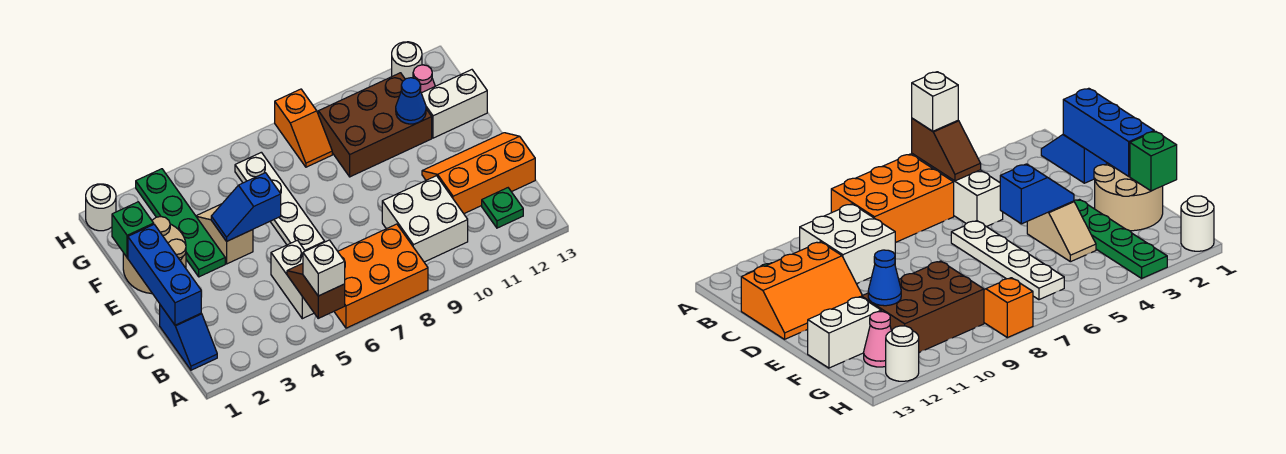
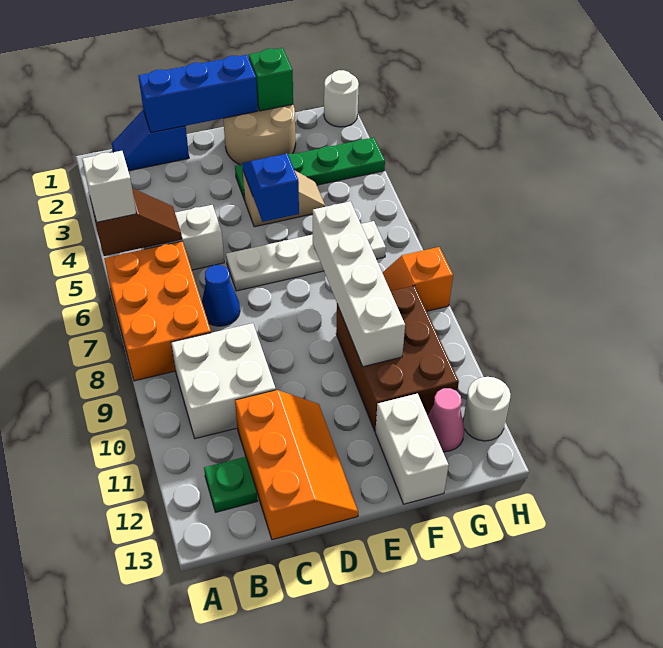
none -> white 1x4 brick [313,201,405,367]
blue 1x1 cone [396,78,426,124] -> blue 1x1 cone moved to [202,265,240,326]

